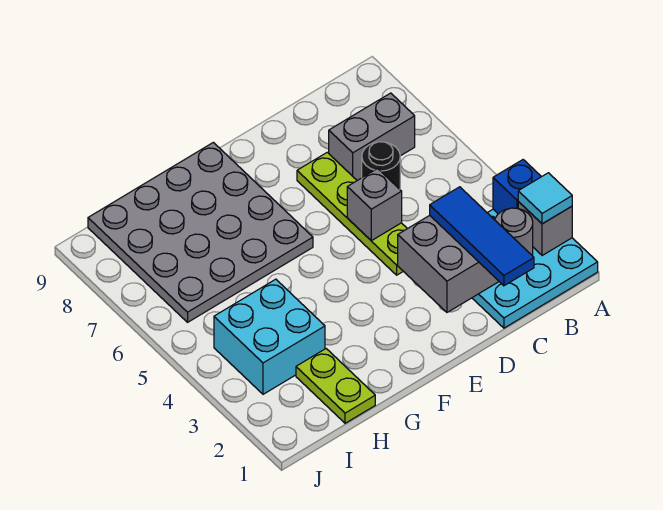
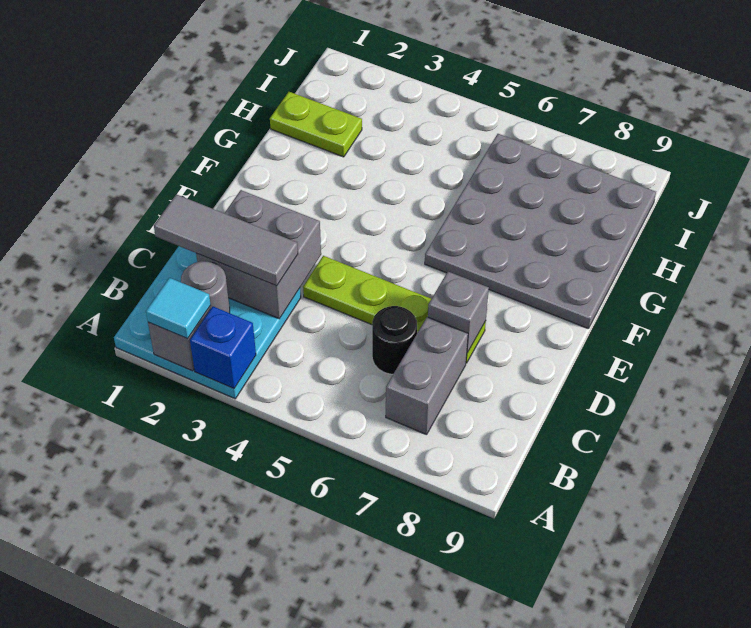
blue 1x3 tile [430,187,534,286] -> grey 1x3 tile [154,194,298,286]
grey 1x1 brick [347,169,402,241] -> grey 1x1 brick moved to [428,272,489,353]
cyan 2x2 brick [214,279,325,394] -> none

